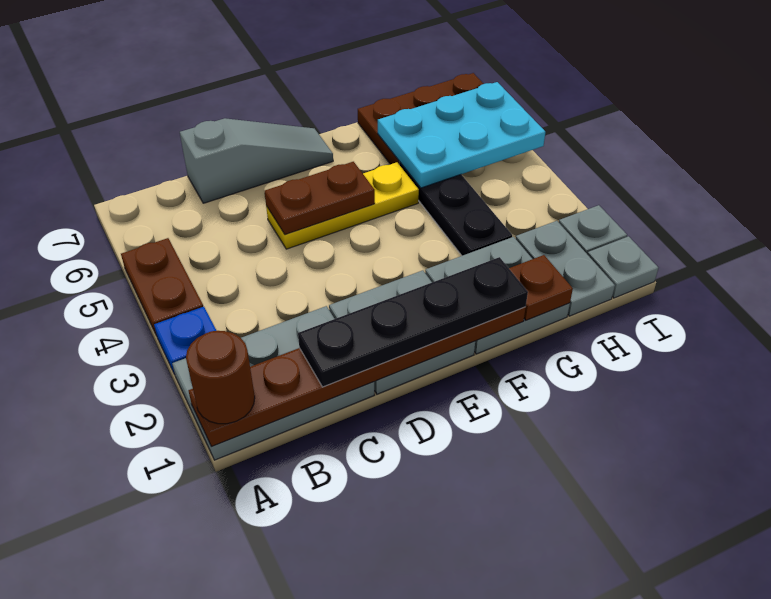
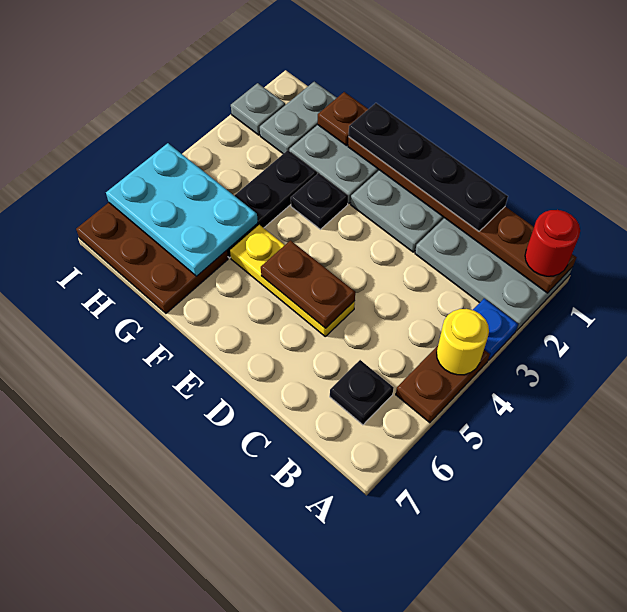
brown 1x1 round brick [186,331,255,424] -> red 1x1 round brick [525,210,580,276]
none -> yellow 1x1 round brick [437,309,489,375]
none -> black 1x1 plate [330,360,394,425]
grey 1x3 slope [180,118,333,203] -> none
none -> black 1x1 plate [291,173,348,229]
grey 1x1 plate [587,236,658,298] -> none

